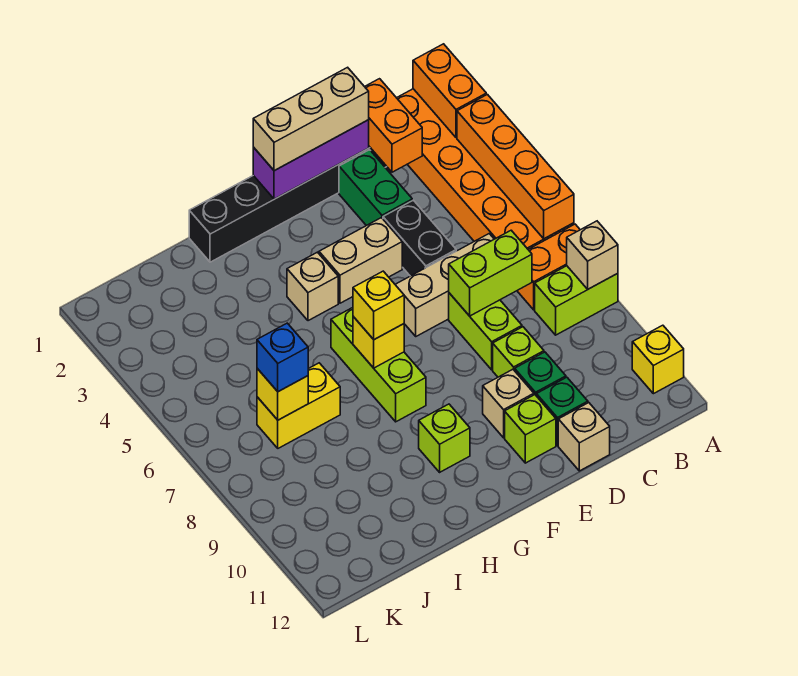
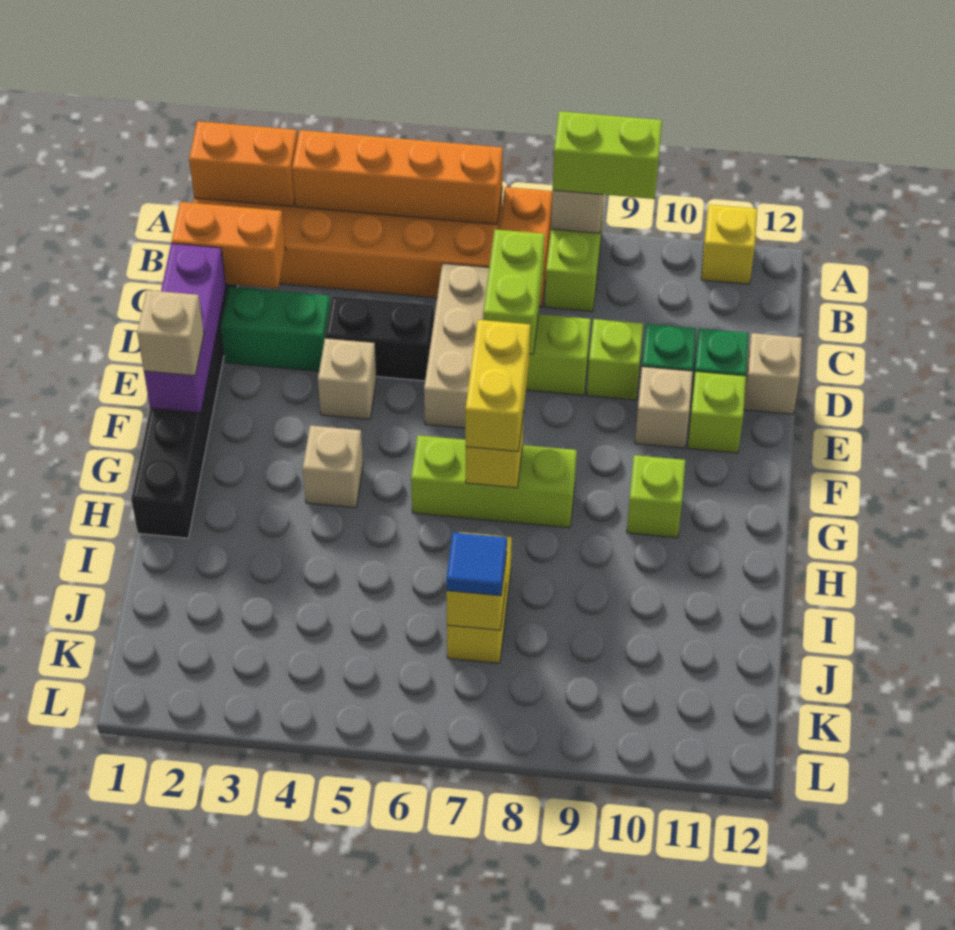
none -> lime 1x2 brick [553,111,662,199]
tan 1x3 brick [253,67,369,171] -> tan 1x1 brick [137,290,204,376]
tan 1x2 brick [319,218,402,303] -> tan 1x1 brick [318,338,377,419]
yellow 1x1 brick [353,271,404,340] -> yellow 1x2 brick [465,320,530,452]
blue 1x1 brick [257,323,308,392] -> blue 1x1 tile [446,532,507,596]

